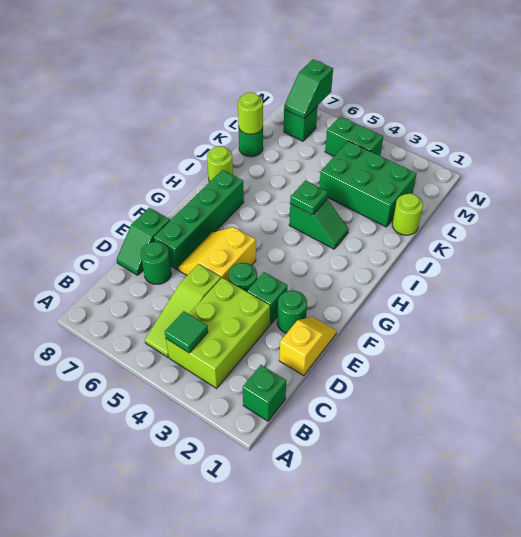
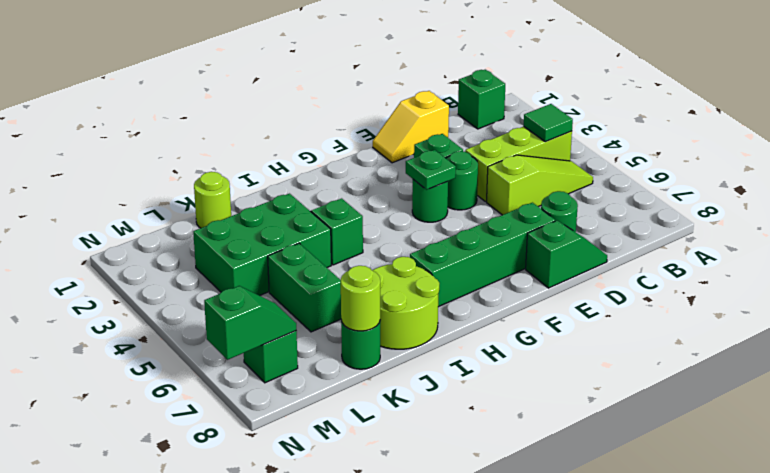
lime 2x3 brick [166,278,270,388] -> lime 1x3 brick [465,127,572,202]
green 1x1 round brick [277,290,307,333] -> green 1x1 round brick moved to [412,179,448,222]
yellow 2x2 slope [178,227,256,281] -> none
green 1x1 plate [290,181,328,215] -> green 1x1 plate moved to [406,150,456,190]
lime 1x1 round brick [207,146,233,182] -> lime 2x2 round brick [372,257,439,349]
green 2x3 brick [319,141,417,227] -> green 2x3 brick turned to [193,194,331,296]
green 1x2 brick [325,116,383,156] -> green 1x2 brick moved to [268,243,341,332]

